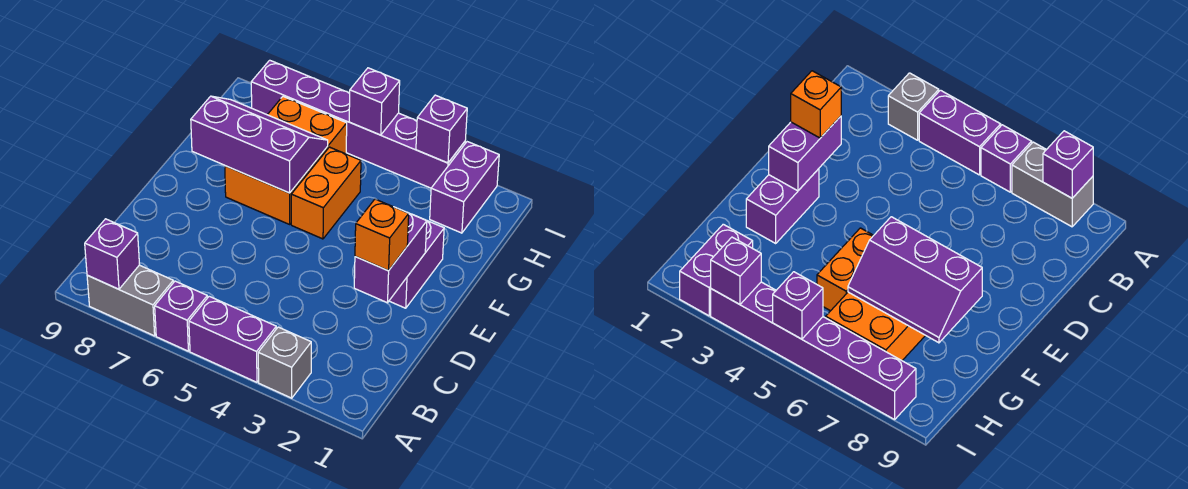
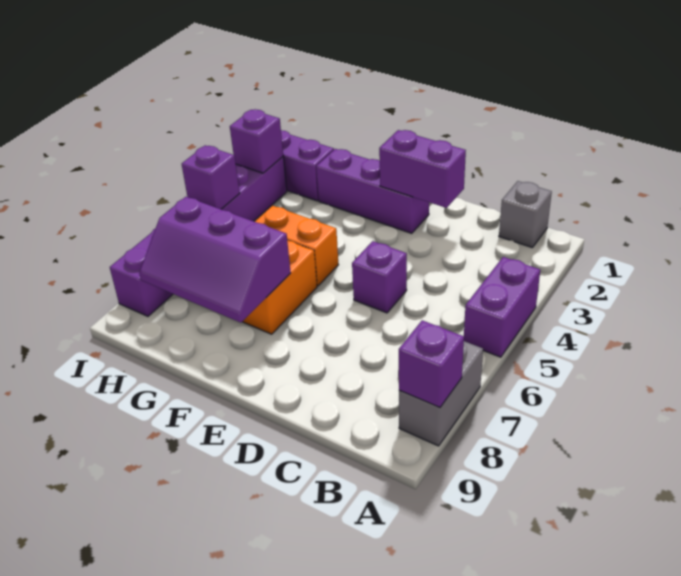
grey 1x1 brick [258,327,311,398] -> grey 1x1 brick moved to [499,181,552,248]
purple 1x1 brick [155,281,207,351] -> purple 1x1 brick moved to [352,241,407,313]
orange 1x1 brick [355,199,409,271] -> none
purple 1x2 brick [389,220,444,308] -> purple 1x3 brick [316,149,429,233]
purple 2x3 slope [191,96,328,193] -> purple 2x3 slope turned to [139,197,291,323]

